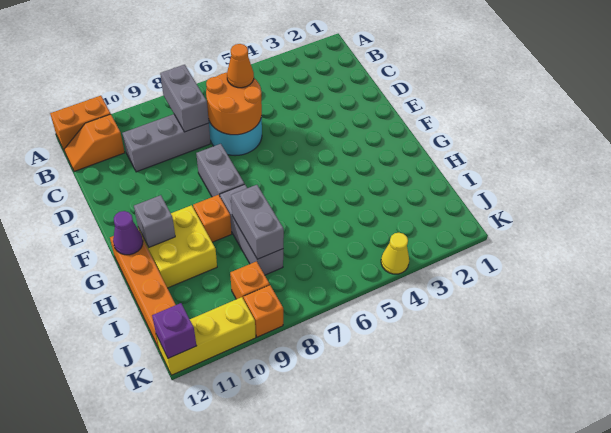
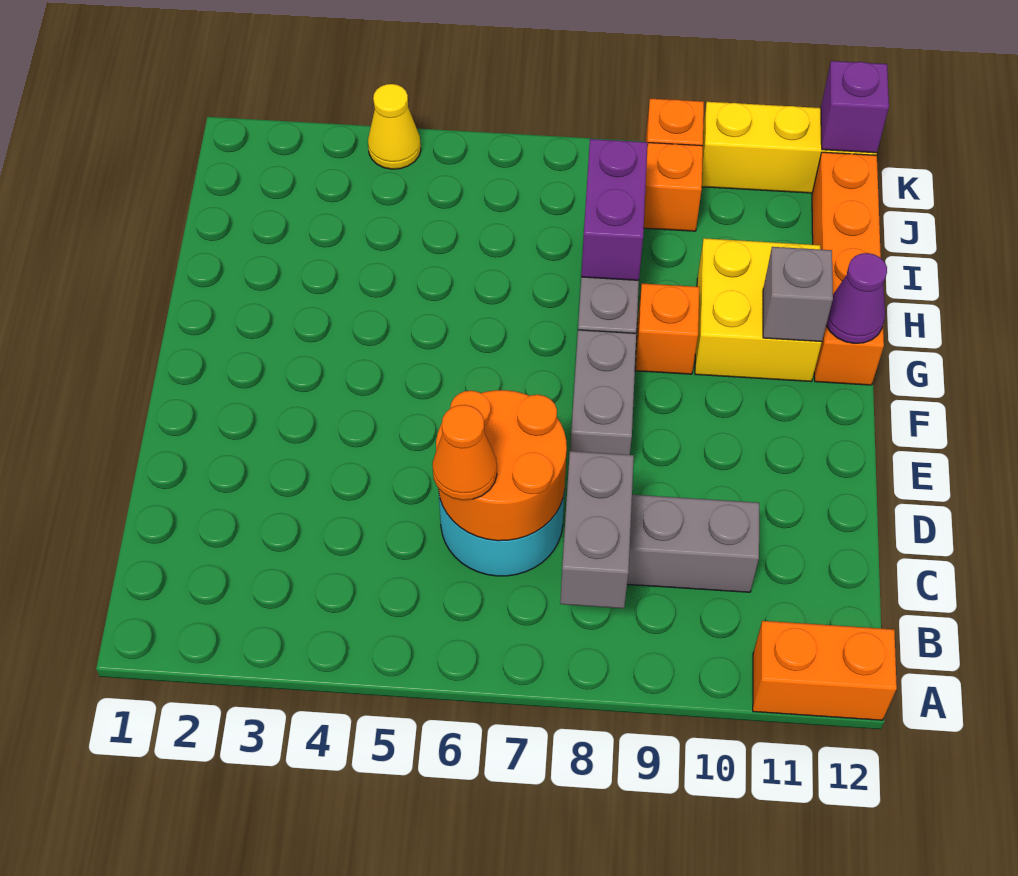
orange 1x2 slope [64,114,125,172] -> none
grey 1x2 brick [231,185,284,259] -> purple 1x2 brick [581,139,647,280]

